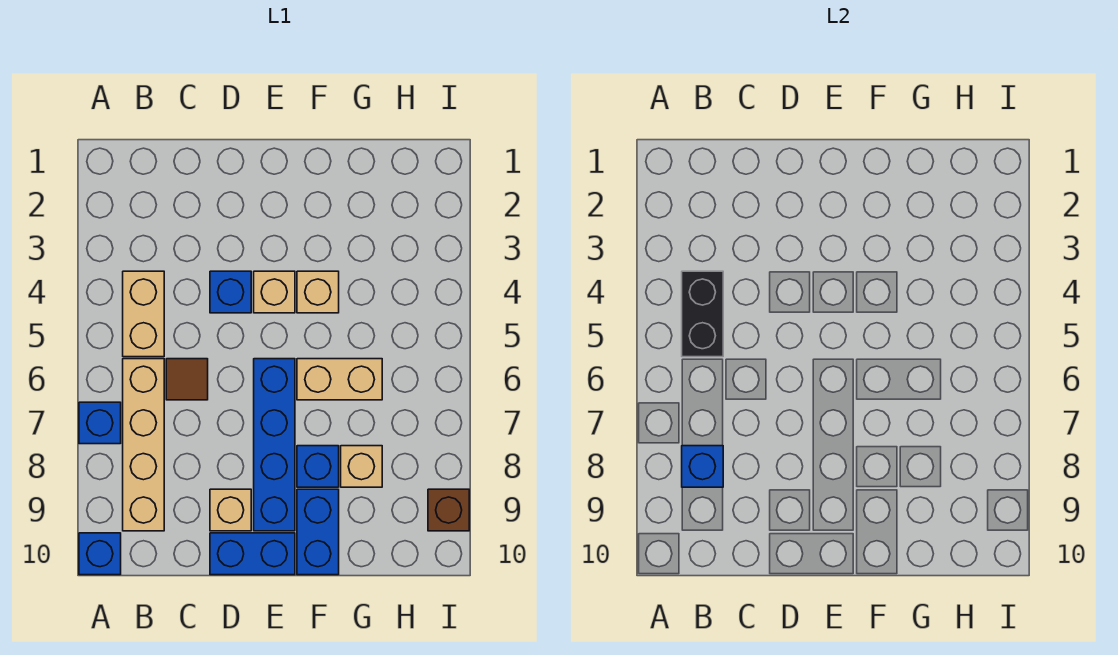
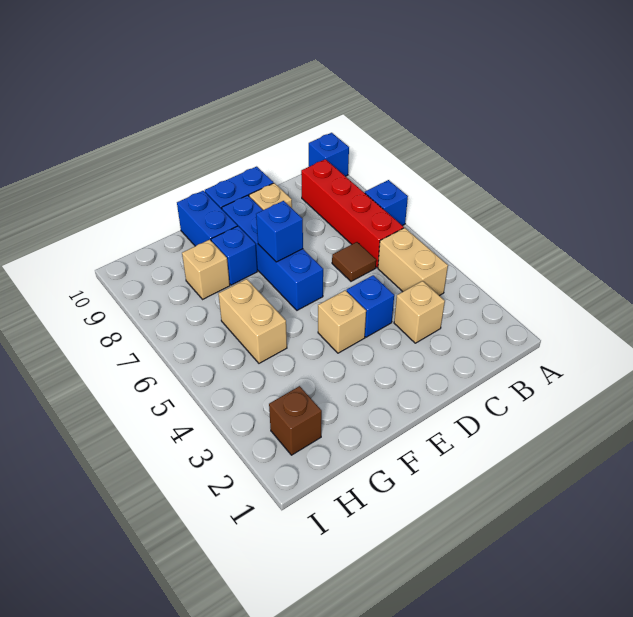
black 1x2 brick [682,271,723,357] -> none
tan 1x4 brick [123,359,164,531] -> red 1x4 brick [301,159,404,268]
blue 1x1 brick [682,446,723,487] -> blue 1x1 brick moved to [256,201,303,262]
tan 1x1 brick [297,271,339,313] -> tan 1x1 brick moved to [394,281,445,343]
tan 1x2 brick [297,359,382,400] -> tan 1x2 brick turned to [218,279,287,363]
brown 1x1 brick [428,489,469,531] -> brown 1x1 brick moved to [269,386,322,455]

